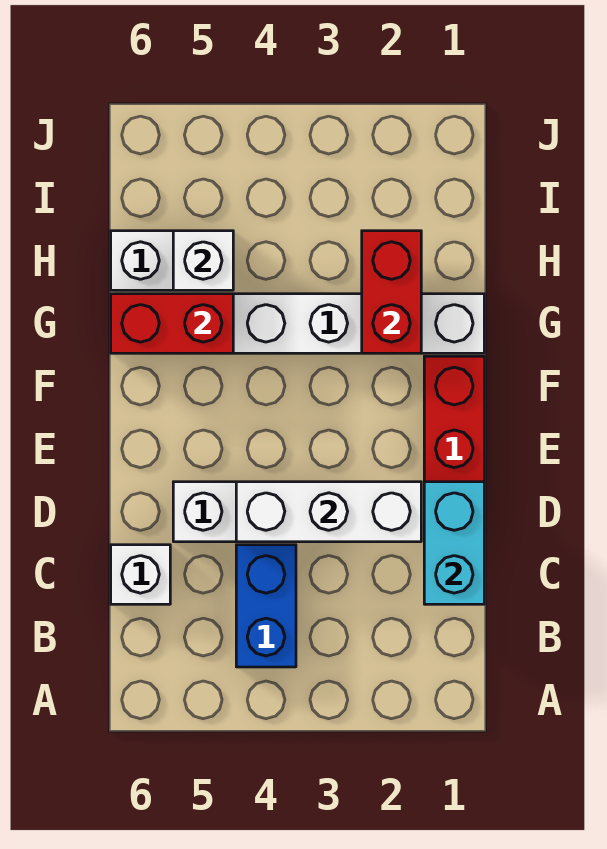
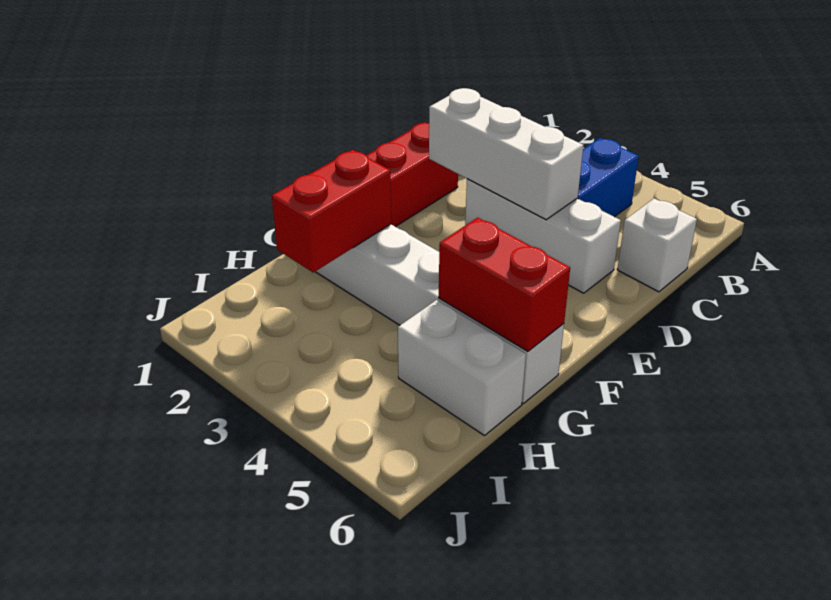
cyan 1x2 brick [424,482,484,604] -> none
white 1x1 brick [173,231,233,290] -> none

